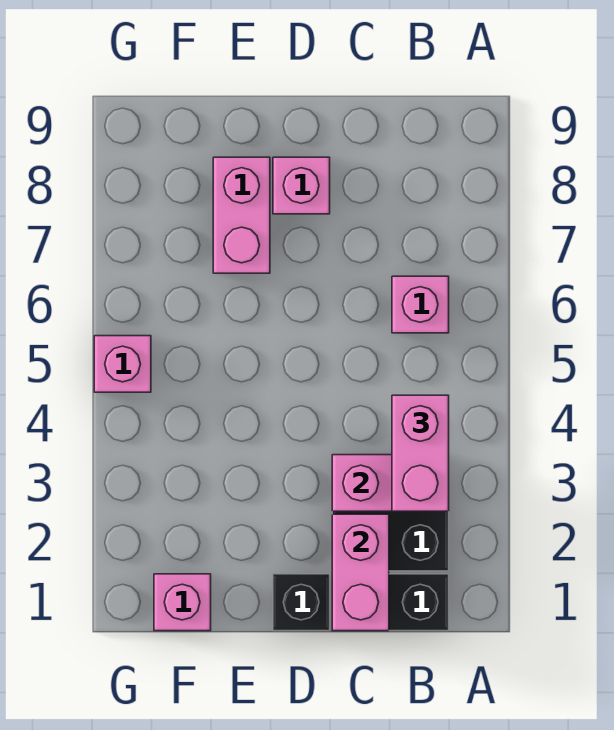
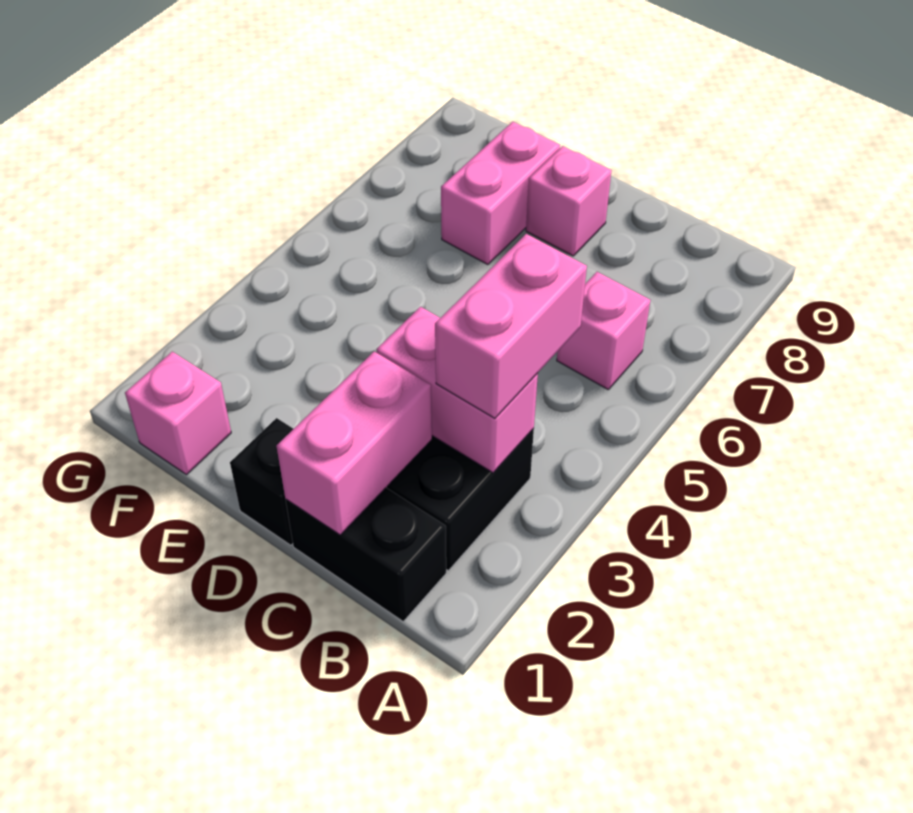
pink 1x1 brick [94,336,151,392] -> none

